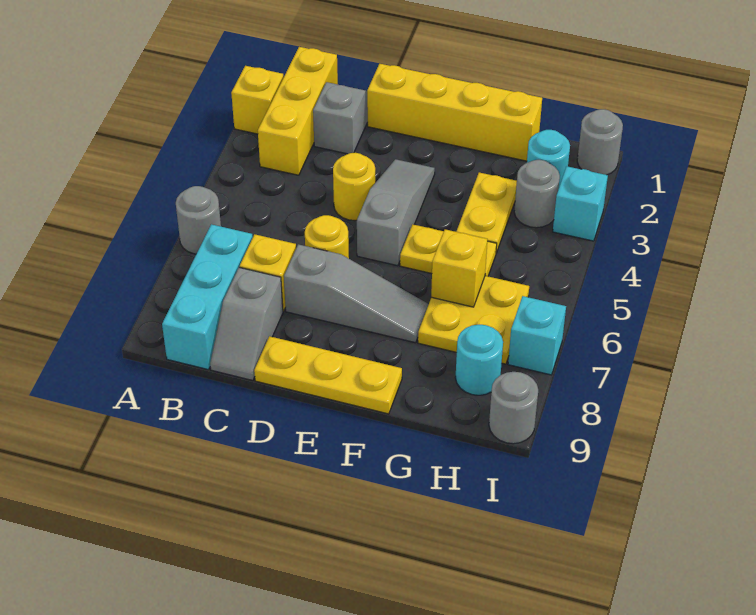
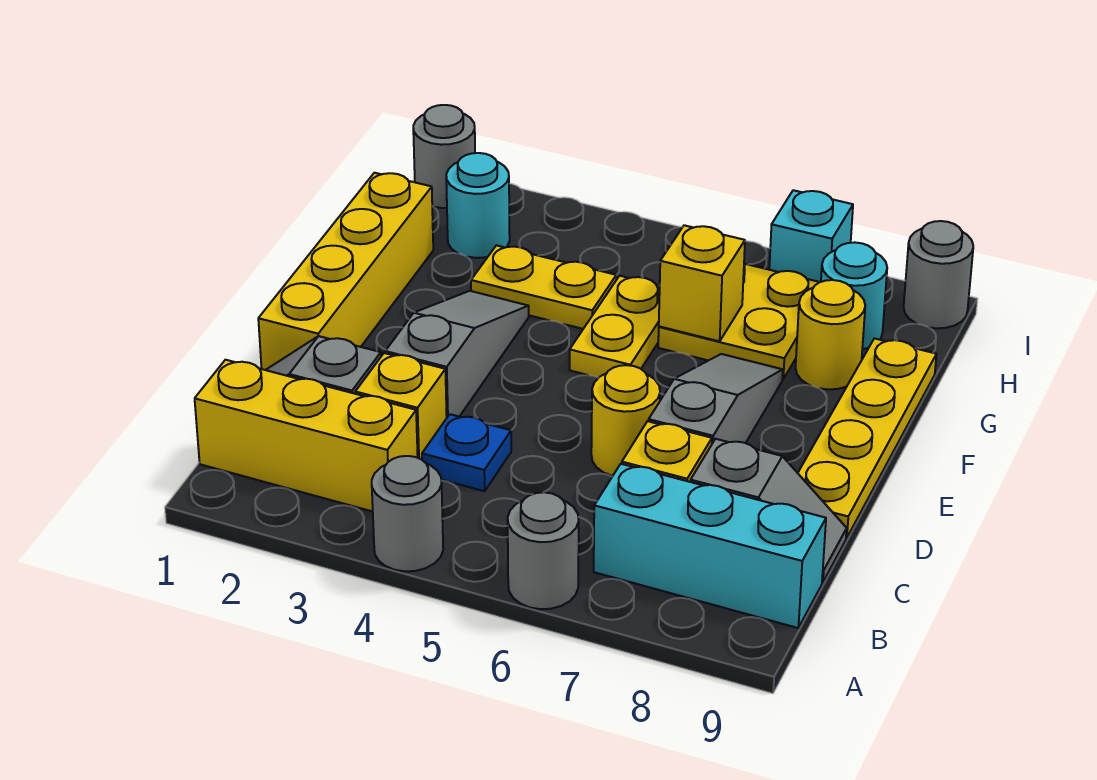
yellow 1x1 brick [231,66,284,134] -> yellow 1x1 brick moved to [355,353,447,459]
none -> blue 1x1 plate [422,414,511,491]
yellow 1x1 round brick [333,153,375,220] -> yellow 1x1 round brick moved to [796,280,865,389]
yellow 1x3 plate [254,336,402,414] -> yellow 1x4 plate [798,338,937,538]
grey 1x3 slope [357,159,435,266] -> grey 1x3 slope turned to [385,291,529,417]
grey 1x1 round brick [514,160,560,228] -> grey 1x1 round brick moved to [372,456,443,571]
cyan 1x1 brick [553,166,608,241] -> none

